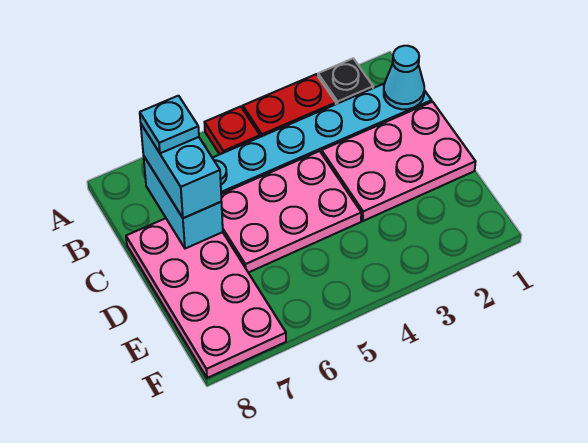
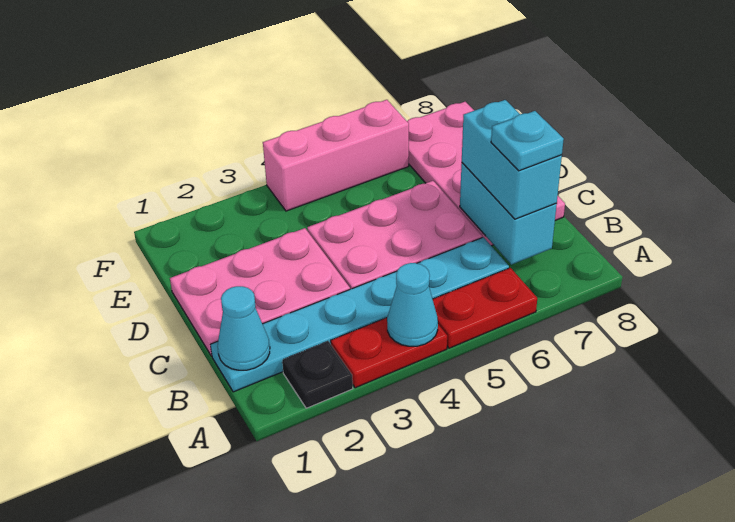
none -> cyan 1x1 cone [387,263,438,346]
red 1x1 plate [204,106,260,154] -> red 1x2 plate [433,268,537,348]
none -> pink 1x3 brick [263,100,409,211]

